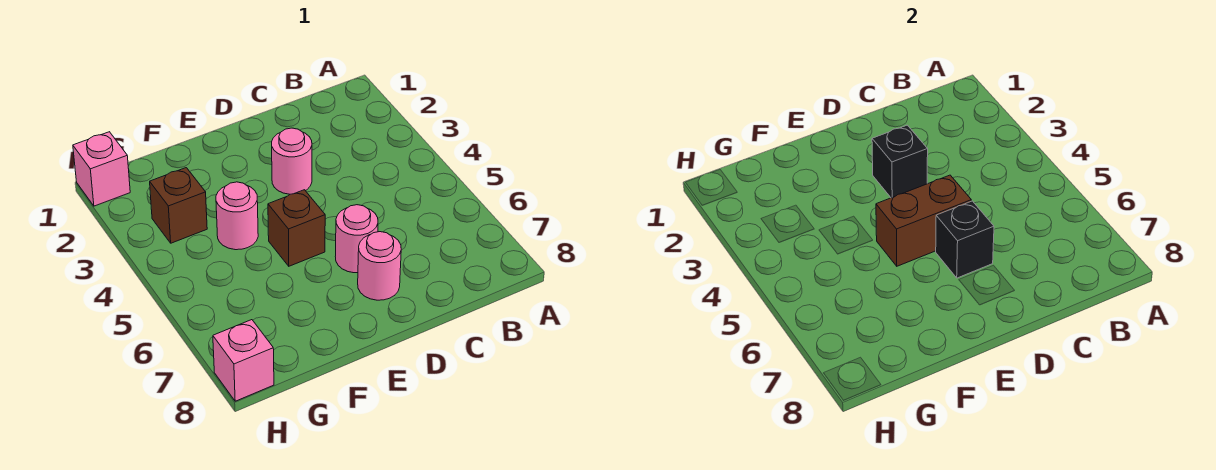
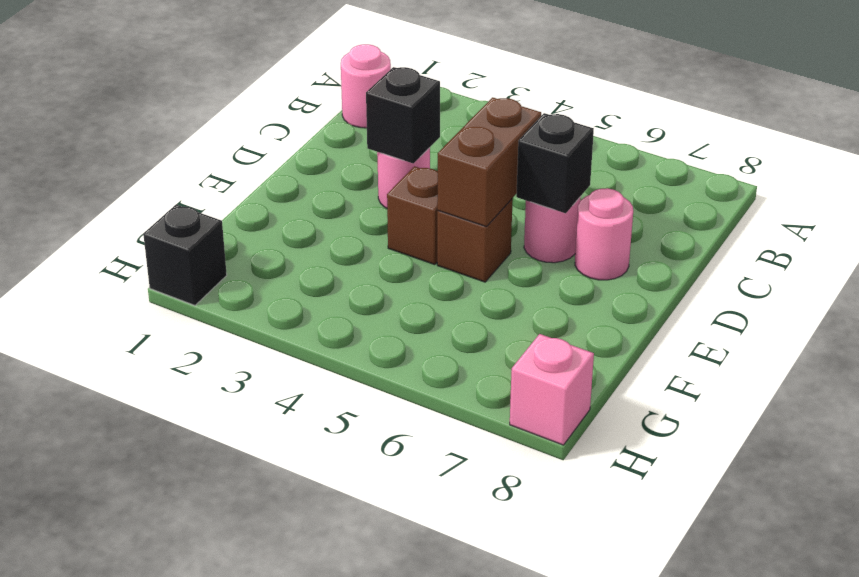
pink 1x1 round brick [216,182,258,250] -> pink 1x1 round brick moved to [341,44,391,128]
brown 1x1 brick [150,168,207,243] -> brown 1x1 brick moved to [387,166,438,265]
pink 1x1 brick [73,132,130,206] -> black 1x1 brick [143,204,227,305]

